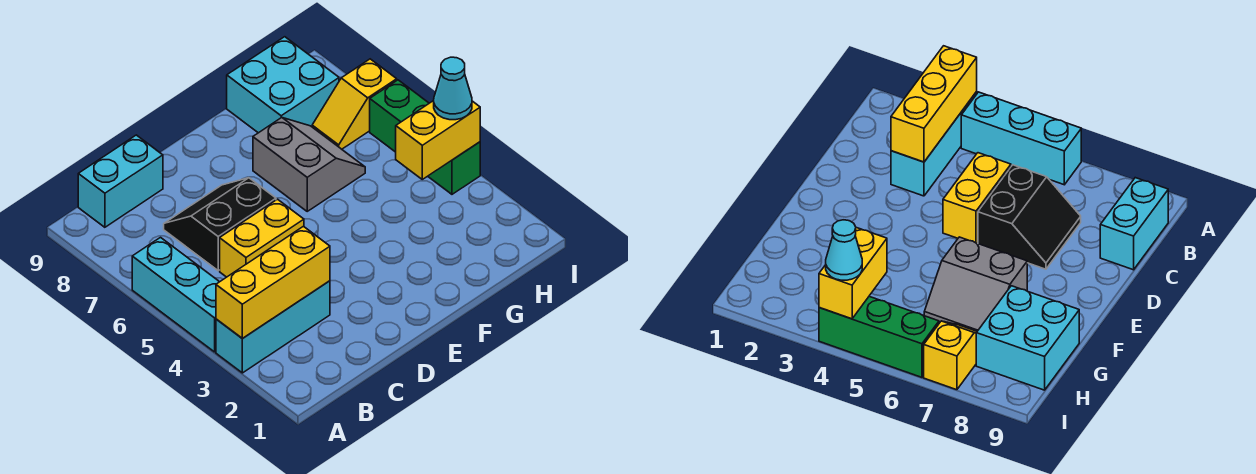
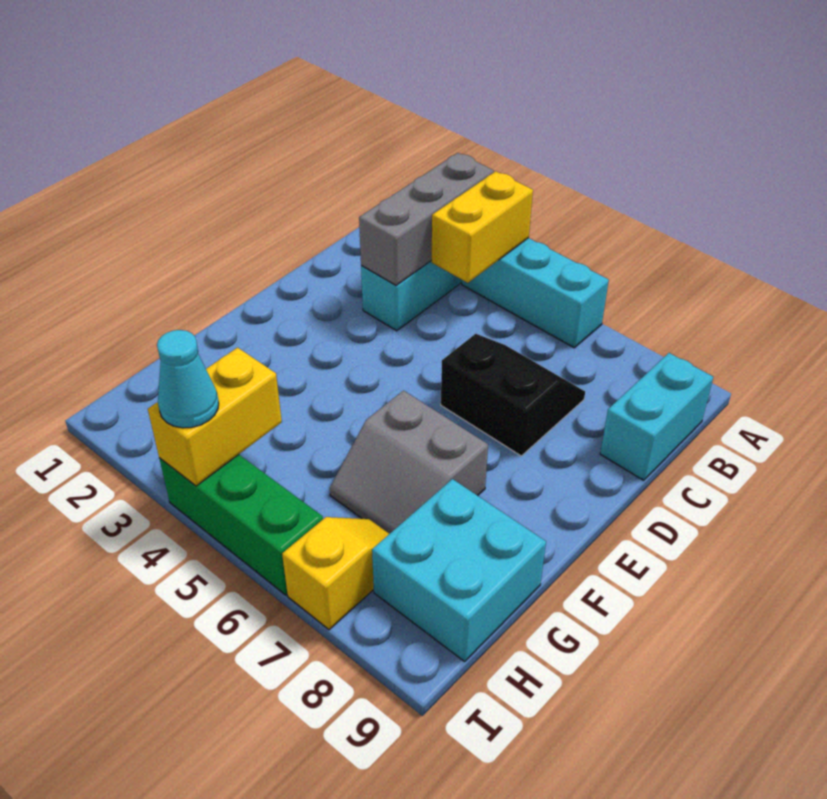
yellow 1x3 brick [216,226,330,339] -> grey 1x3 brick [359,153,494,285]
yellow 1x2 brick [220,199,304,277] -> yellow 1x2 brick moved to [431,171,533,283]
black 2x2 slope [164,178,276,271] -> black 2x2 slope turned to [441,334,585,456]

